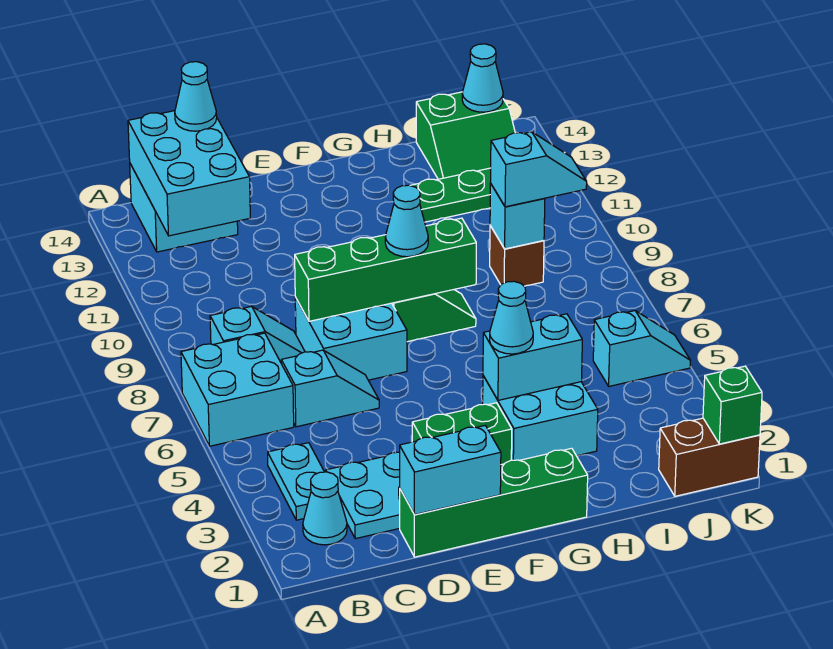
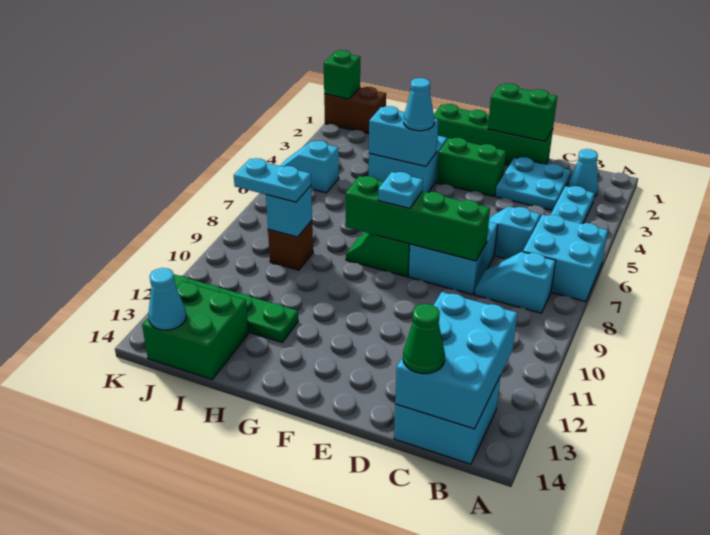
cyan 1x1 cone [175,62,217,131] -> green 1x1 cone [403,304,445,374]
cyan 1x2 brick [400,426,501,515] -> green 1x2 brick [488,83,557,141]
cyan 1x1 cone [385,185,428,257] -> cyan 1x1 plate [378,172,423,208]
cyan 1x2 slope [491,132,587,207] -> cyan 1x2 plate [234,158,311,202]
green 2x2 slope [416,92,515,179] -> green 2x2 brick [142,281,249,379]

